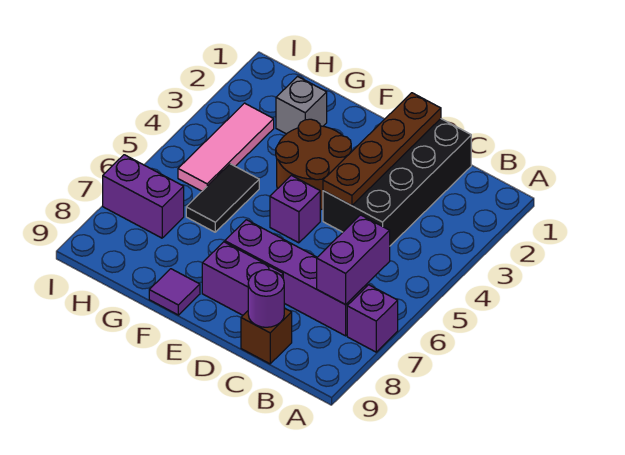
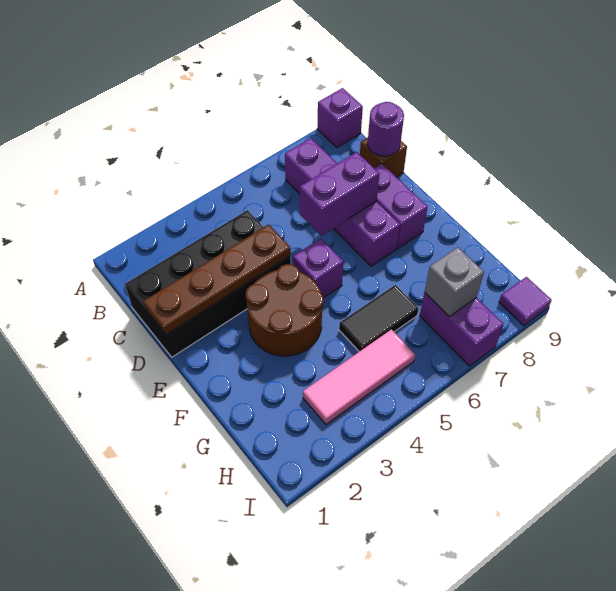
purple 1x1 brick [347,285,398,352] -> purple 1x1 brick moved to [317,88,363,147]
purple 1x2 brick [317,215,390,305] -> purple 1x2 brick moved to [300,152,379,236]
purple 1x1 tile [149,269,200,315] -> purple 1x1 tile moved to [499,277,552,326]
grey 1x1 brick [276,76,327,134] -> grey 1x1 brick moved to [425,247,484,317]

